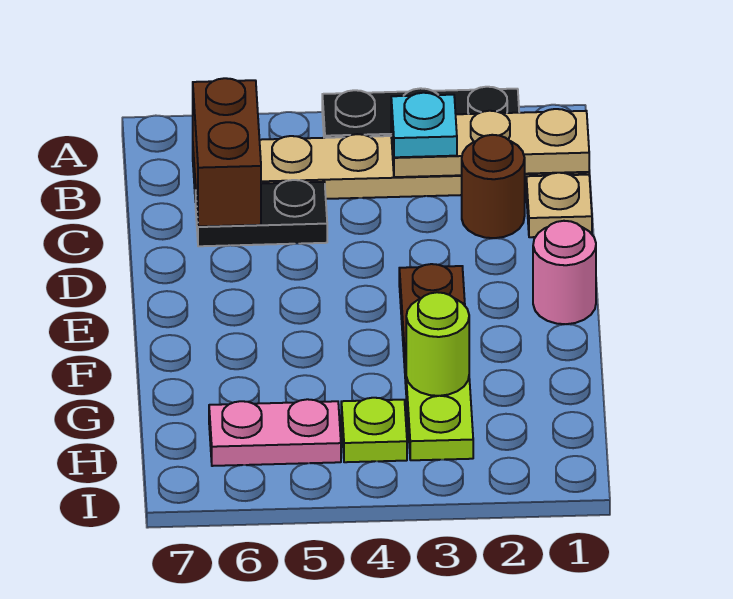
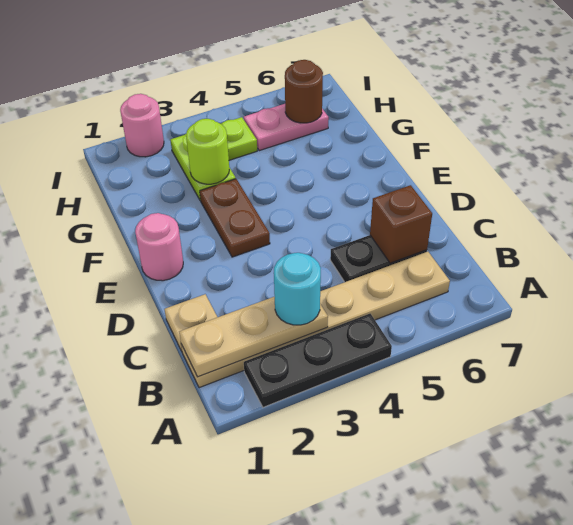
cyan 1x1 plate [391,93,457,157] -> cyan 1x1 round brick [274,253,321,325]
brown 1x2 brick [193,78,261,227] -> brown 1x1 brick [370,185,432,263]
brown 1x1 round brick [462,135,525,238] -> brown 1x1 round brick moved to [285,60,323,123]
none -> pink 1x1 round brick [120,94,164,157]

